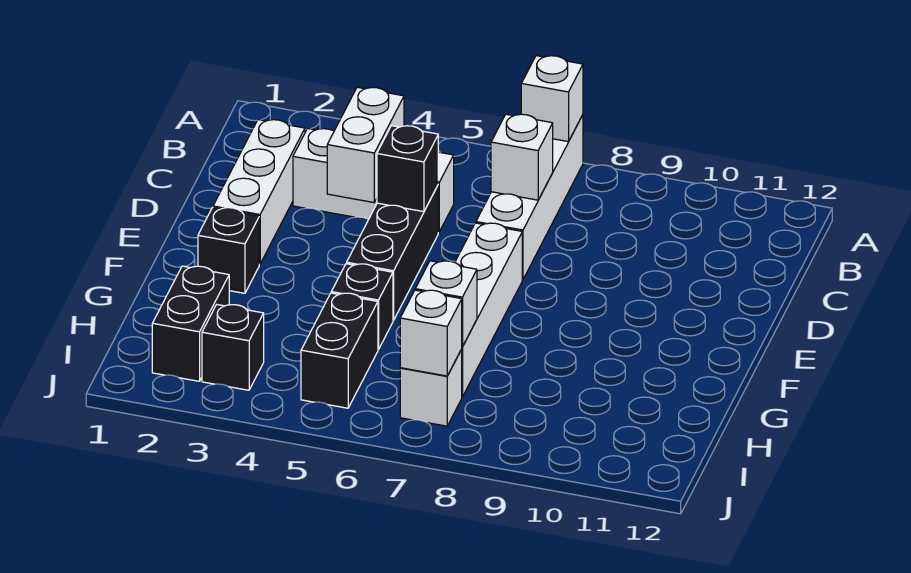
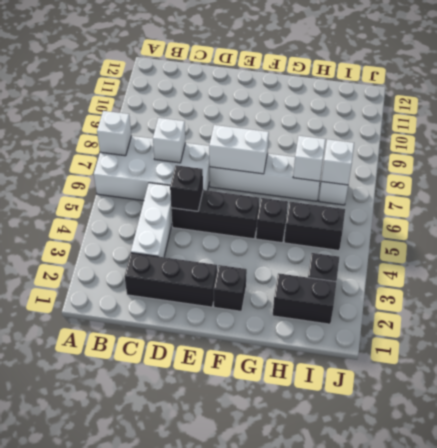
white 1x4 brick [476,115,583,280] -> white 2x4 brick [94,136,210,201]
white 1x3 brick [213,120,305,264] -> black 1x3 brick [124,253,217,307]
white 1x2 brick [327,87,404,203] -> white 1x2 brick moved to [209,125,269,174]

